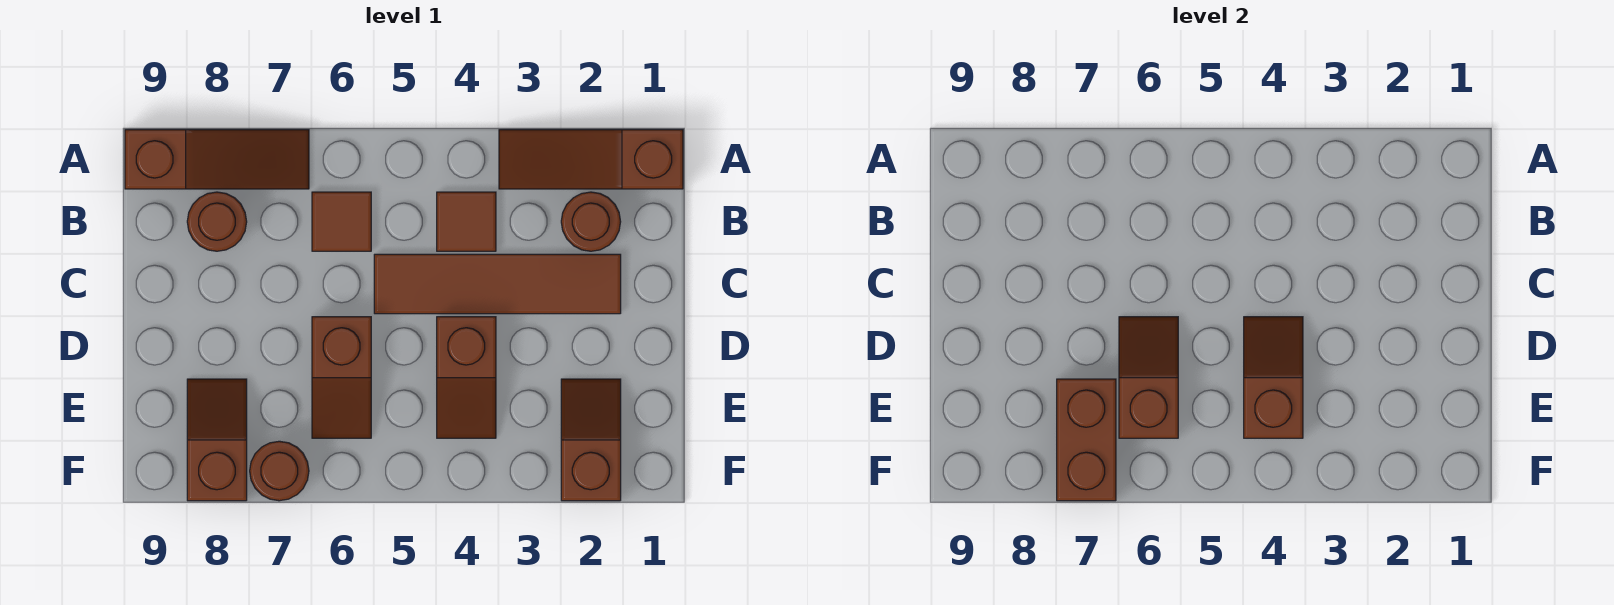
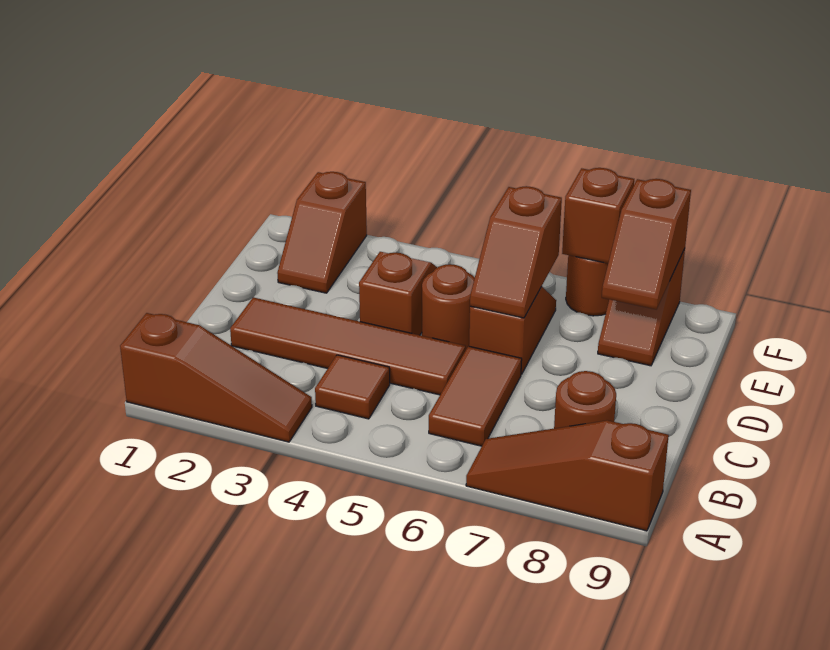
brown 1x1 round brick [561,192,621,251] -> brown 1x1 round brick moved to [422,264,475,351]
brown 1x1 tile [312,192,371,251] -> brown 1x2 tile [429,346,522,446]
brown 1x2 slope [1244,317,1303,438] -> brown 1x2 slope moved to [602,179,691,309]
brown 1x2 brick [1057,379,1116,501] -> brown 1x1 brick [562,168,634,263]

